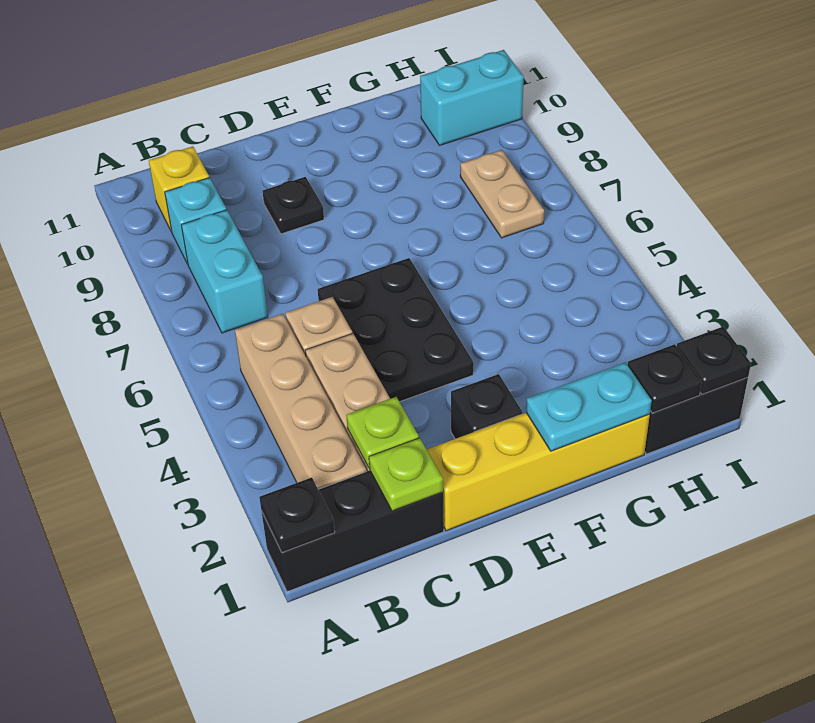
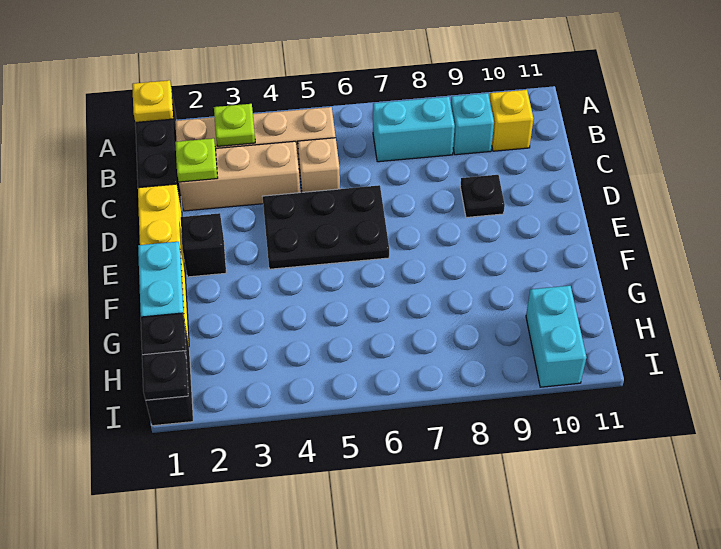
black 1x1 plate [259,478,335,552] -> yellow 1x1 plate [132,80,173,122]
lime 1x1 plate [369,438,443,511] -> lime 1x1 plate moved to [214,104,255,146]
tan 1x2 plate [460,150,544,238] -> none

